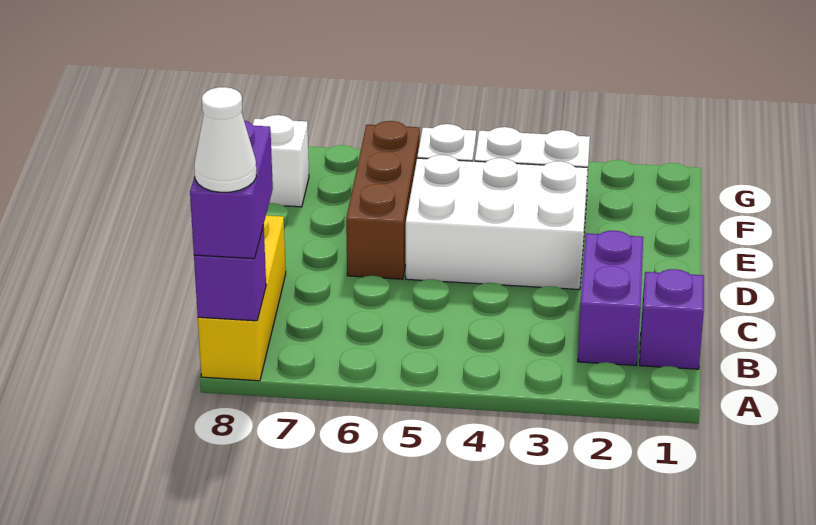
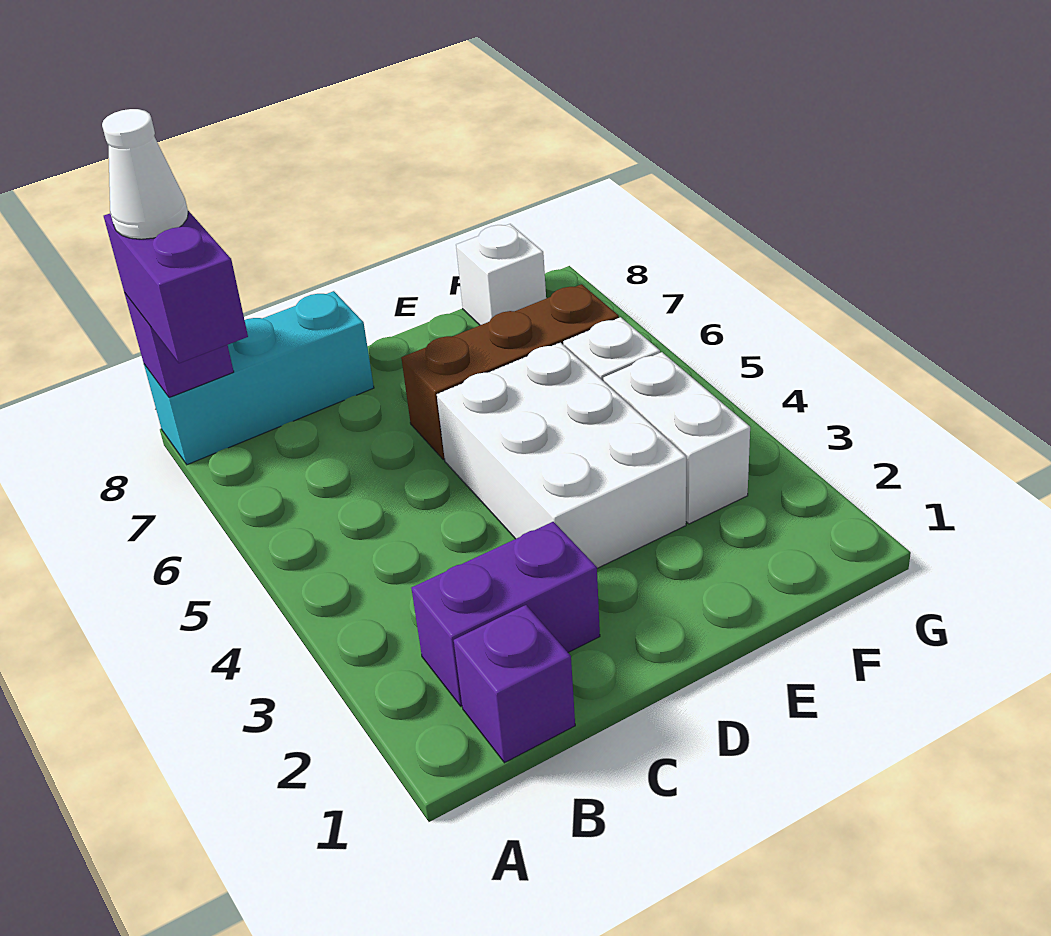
yellow 1x3 brick [198,215,286,381] -> cyan 1x3 brick [144,291,374,465]
purple 1x2 brick [190,120,273,259] -> purple 1x2 brick turned to [104,211,248,363]

